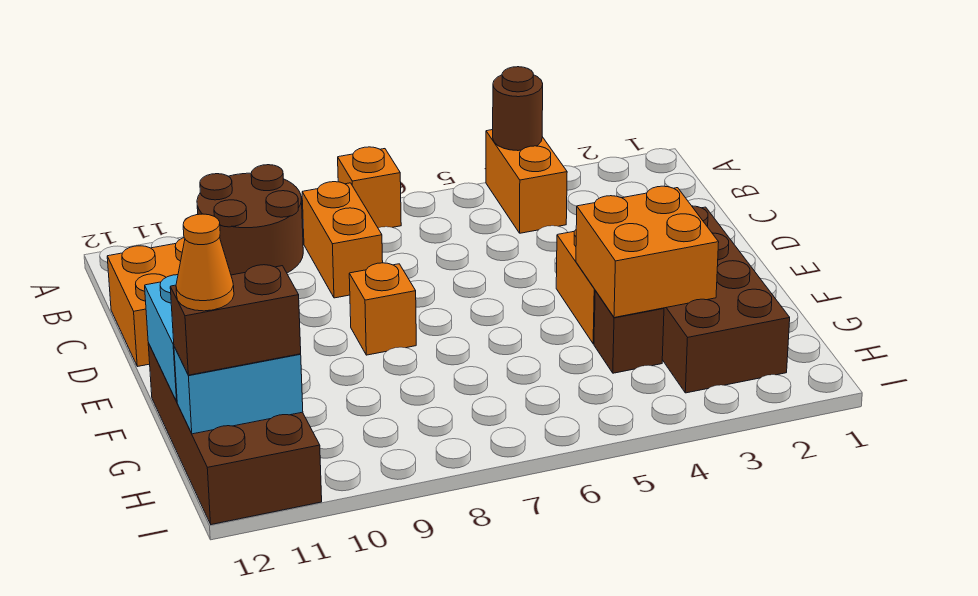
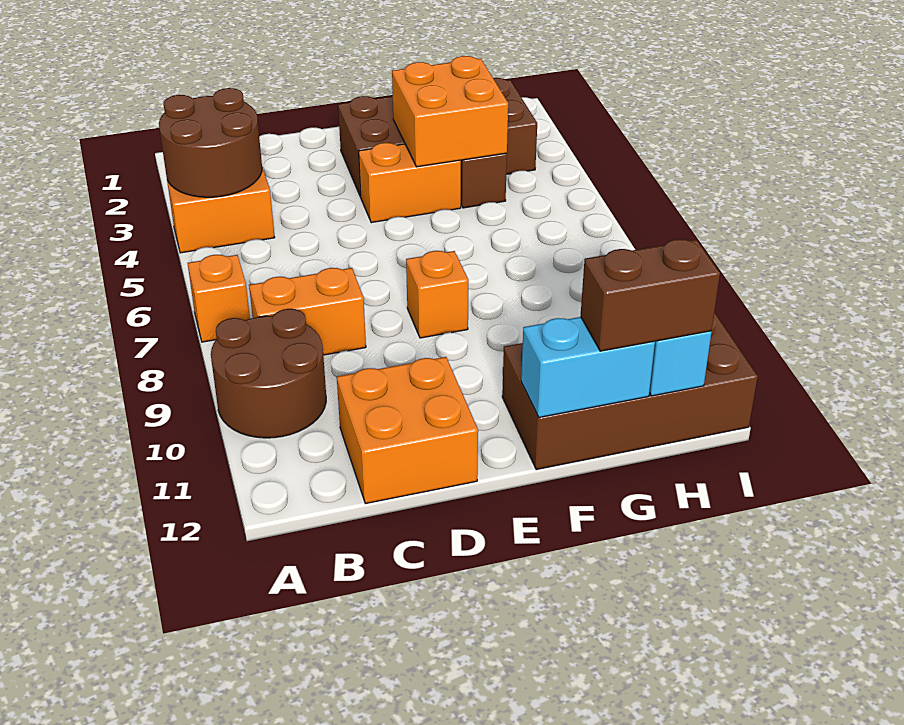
brown 1x1 round brick [493,67,543,151] -> brown 2x2 round brick [159,88,262,197]
brown 1x2 brick [170,265,301,375] -> brown 1x2 brick turned to [581,239,720,351]
orange 1x1 cone [176,214,234,311] -> none

